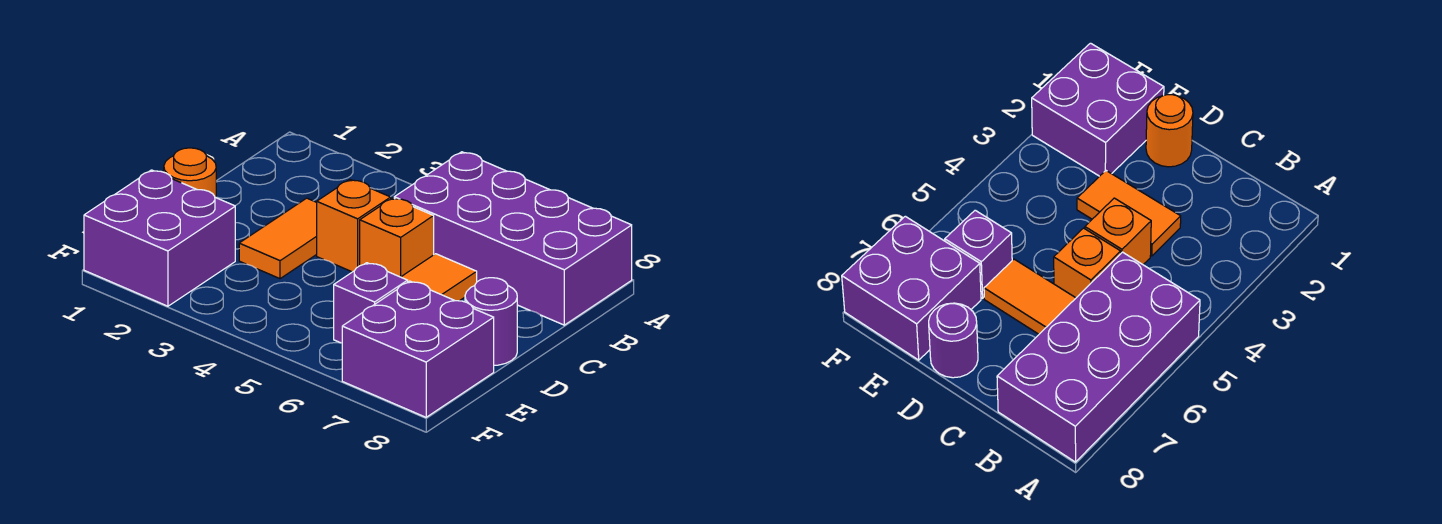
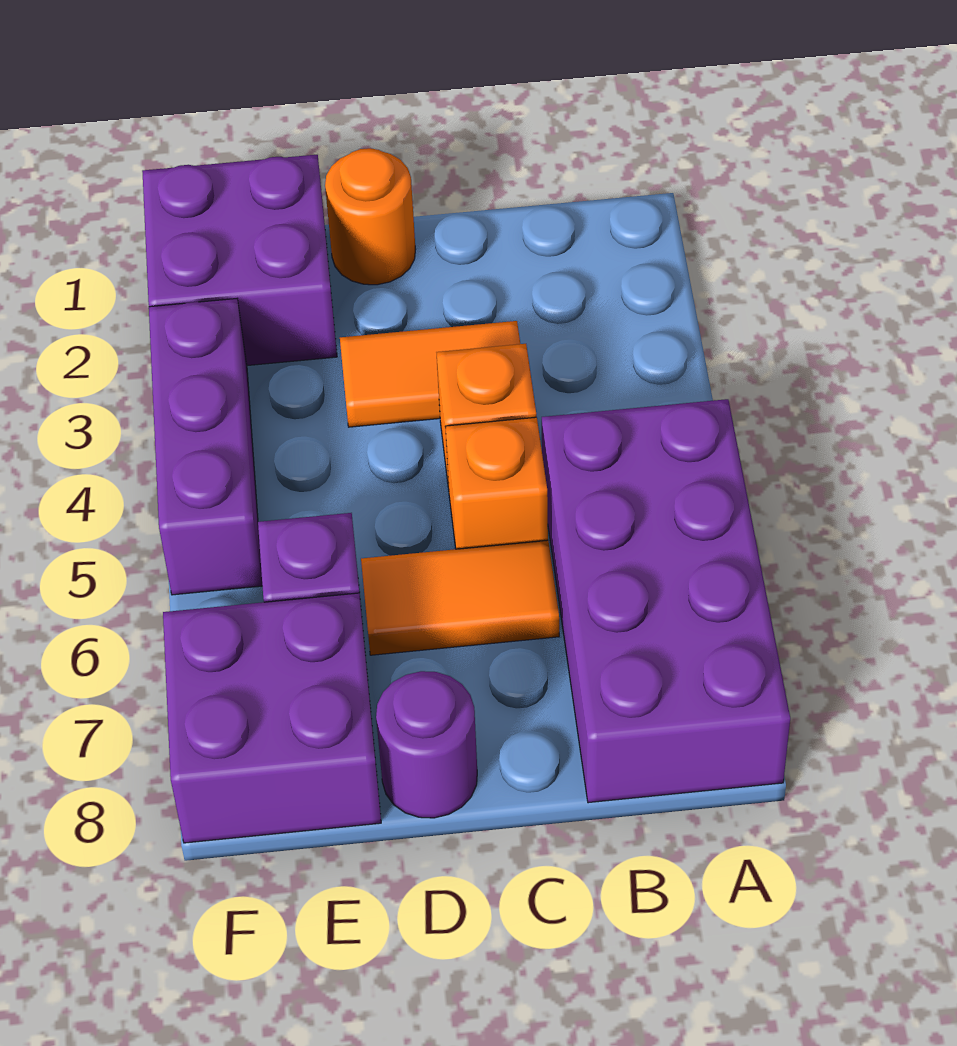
none -> purple 1x3 brick [149,299,262,595]

